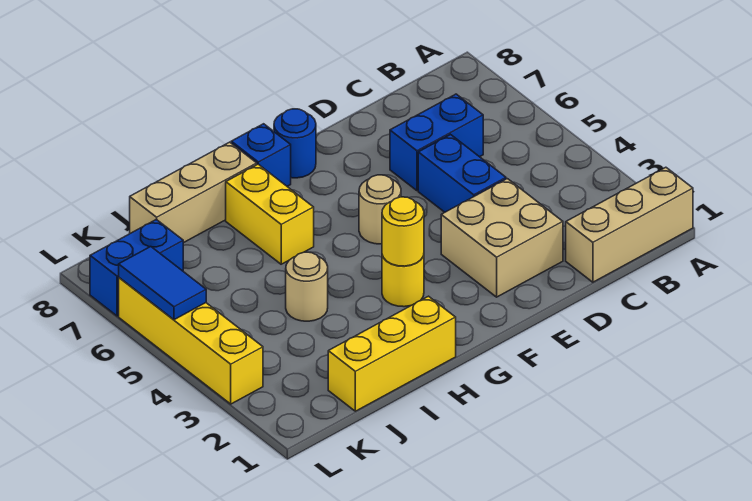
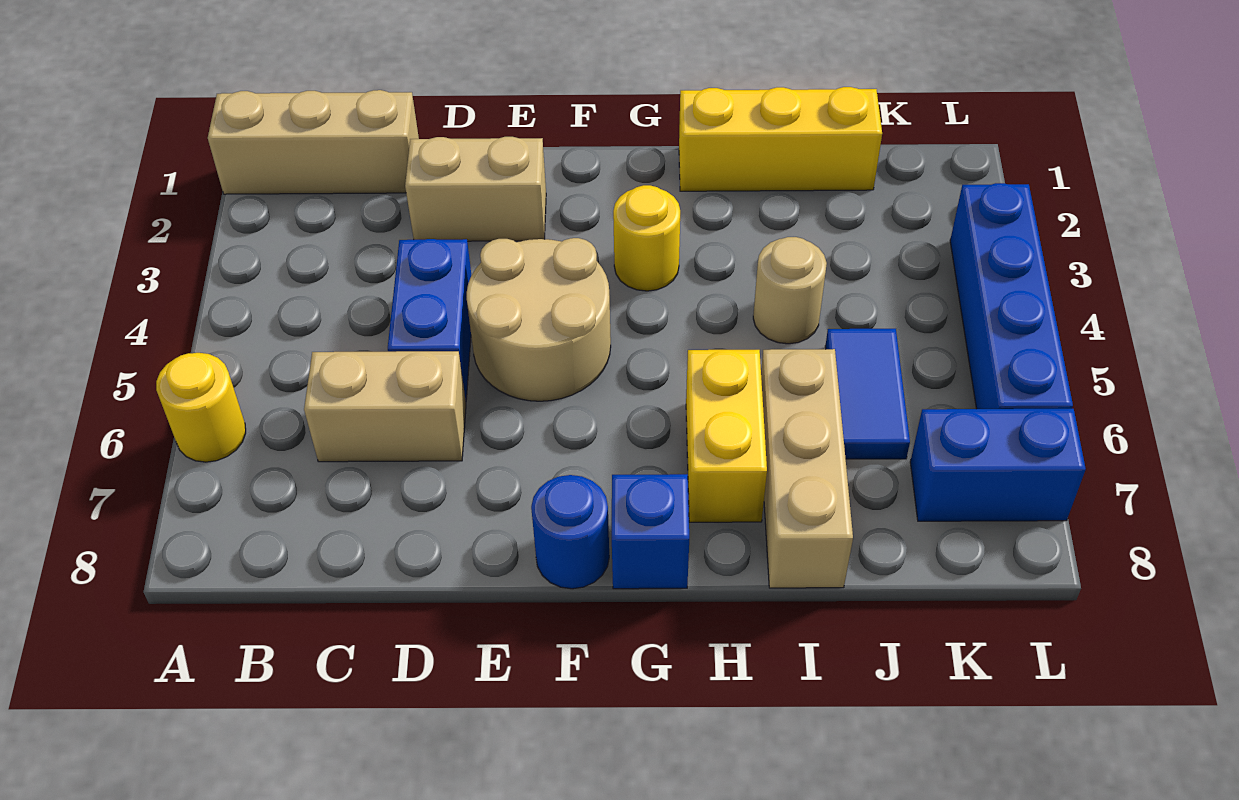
blue 1x2 brick [390,94,483,191] -> tan 1x2 brick [304,351,466,462]
tan 2x2 brick [441,179,563,297] -> tan 1x2 brick [405,137,546,241]
tan 1x1 round brick [359,175,401,244] -> tan 2x2 round brick [467,238,611,401]
yellow 1x1 round brick [382,197,424,266] -> yellow 1x1 round brick moved to [156,353,246,462]
tan 1x3 brick [130,142,257,243] -> tan 1x3 brick turned to [761,349,853,588]
yellow 1x4 brick [119,278,263,404] -> blue 1x4 brick [950,183,1073,409]
blue 1x2 tile [119,247,206,320] -> blue 1x2 tile moved to [825,329,910,459]

